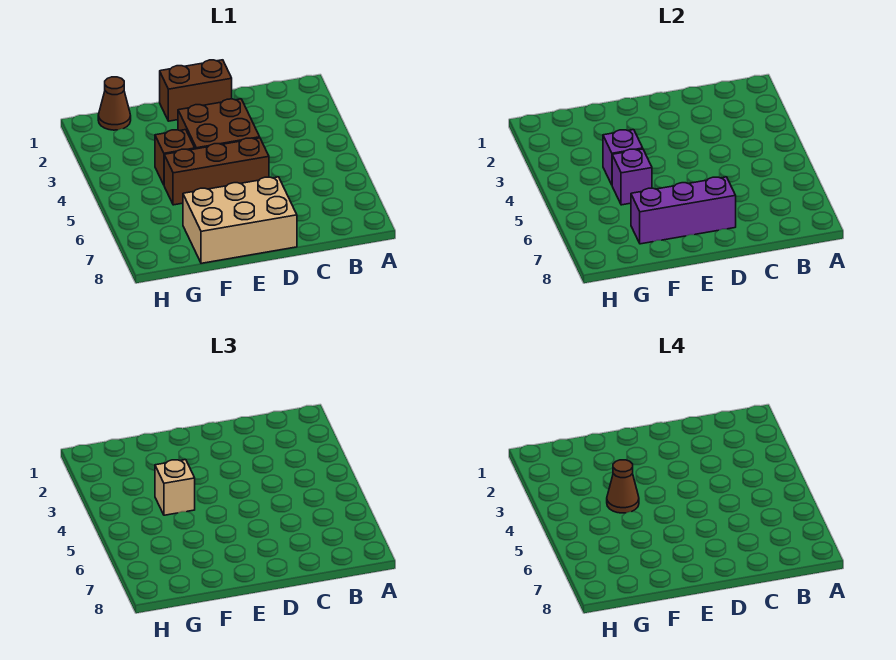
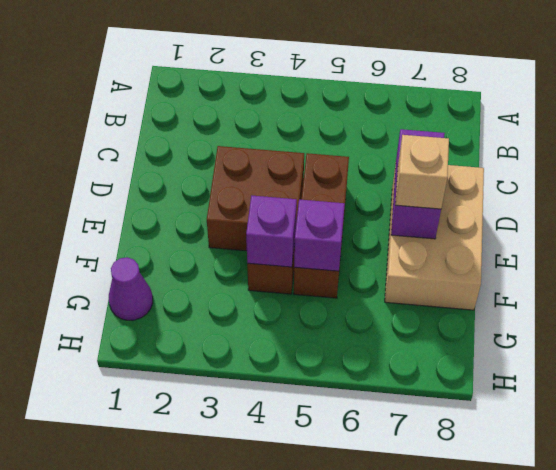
brown 1x2 brick [160,60,232,121] -> none
purple 1x3 brick [631,177,736,244] -> purple 1x2 brick [391,129,445,239]
tan 1x1 brick [155,460,195,515] -> tan 1x1 brick moved to [395,135,449,209]
brown 1x1 cone [607,460,639,513] -> none
brown 1x1 cone [98,77,131,130] -> purple 1x1 cone [109,257,153,320]

